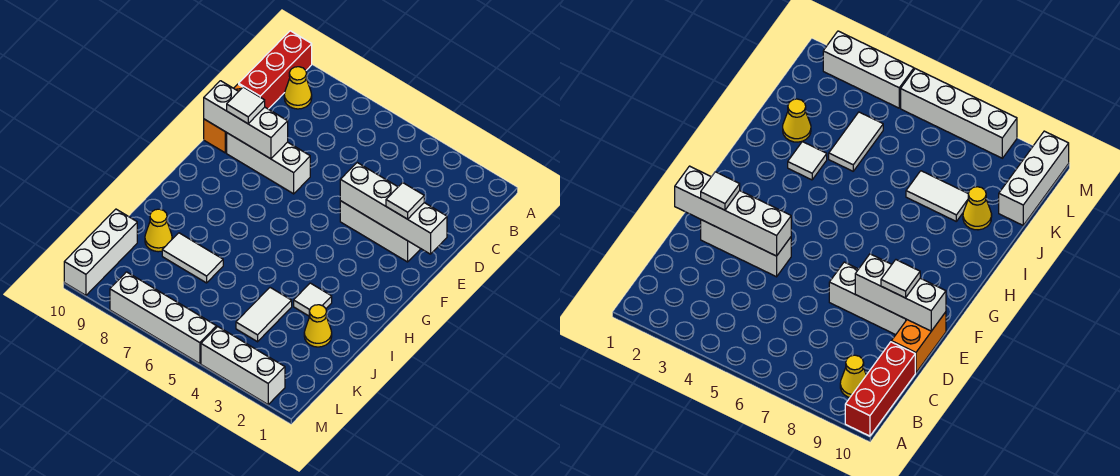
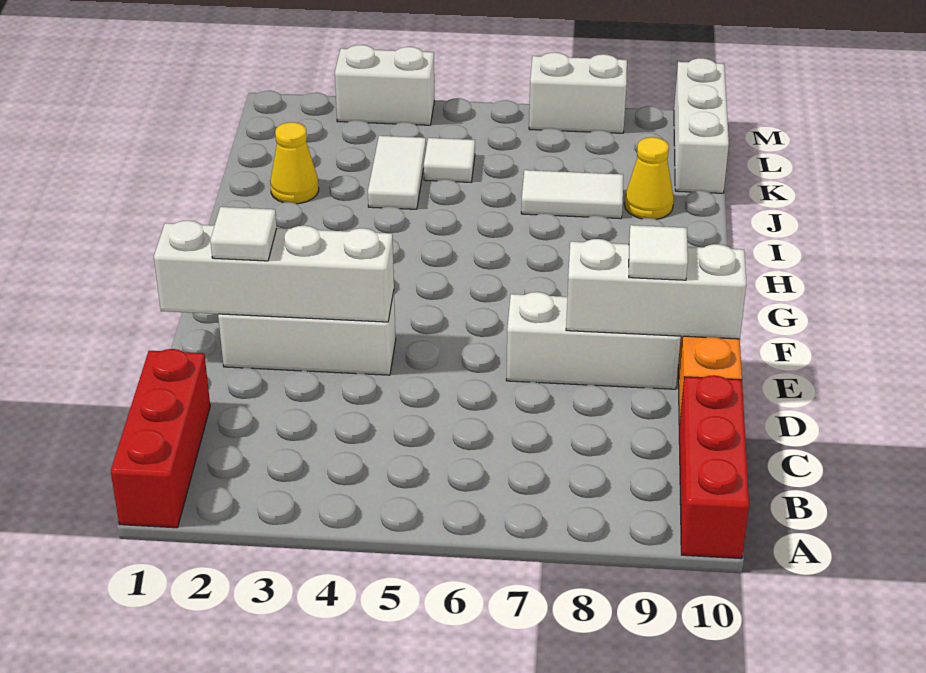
none -> red 1x3 brick [111,349,210,528]
yellow 1x1 cone [284,67,312,109] -> none
white 1x1 tile [294,283,332,316] -> white 1x1 tile moved to [424,138,475,182]
white 1x3 brick [201,327,285,404] -> white 1x2 brick [335,45,434,125]
white 1x4 brick [110,272,217,364] -> white 1x2 brick [529,52,627,133]

